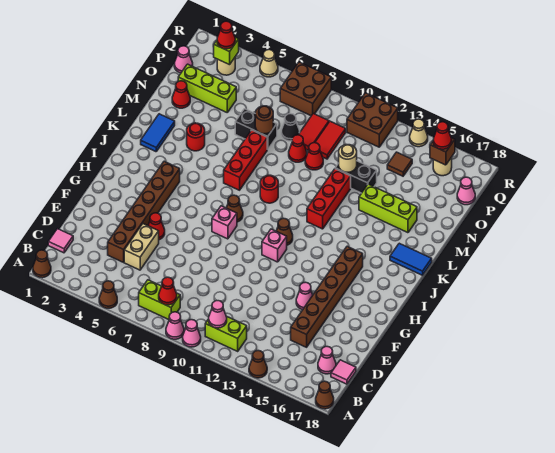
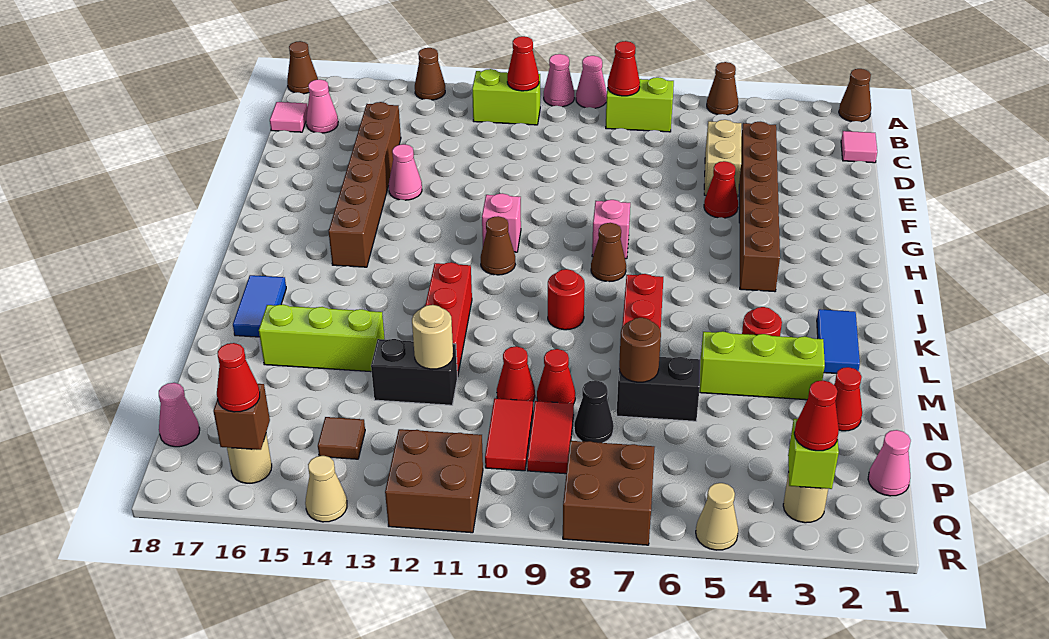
pink 1x1 cone [209,301,227,328] -> red 1x1 cone [507,36,539,91]
blue 1x2 tile [390,243,432,275] -> blue 1x2 tile turned to [233,275,286,337]
lime 1x3 brick [178,64,236,112] -> lime 1x3 brick moved to [699,331,825,400]

